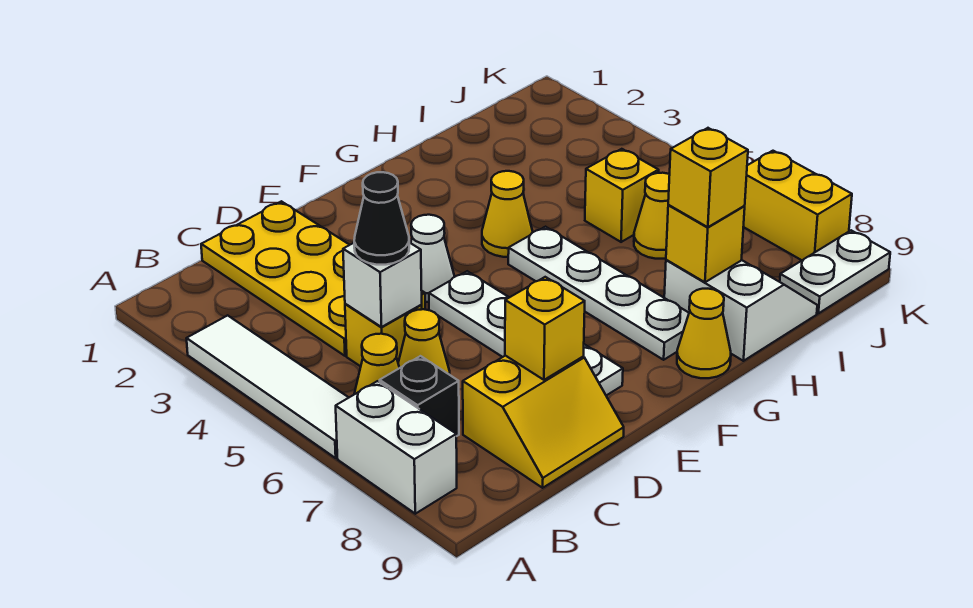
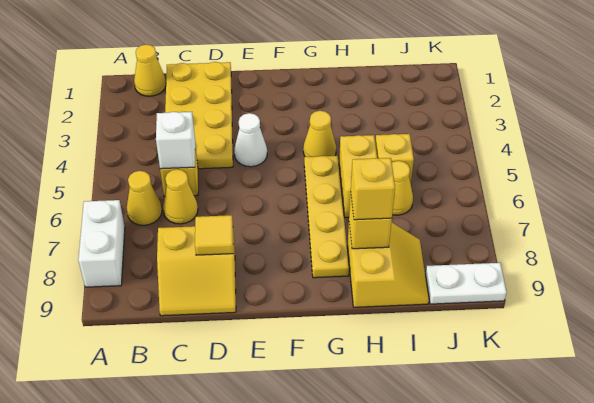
white 1x4 tile [187,315,349,458] -> none
black 1x1 brick [380,356,459,436] -> none
black 1x1 cone [354,172,409,265] -> none
yellow 1x1 brick [505,277,585,380] -> yellow 1x1 tile [195,215,233,255]
white 1x4 plate [429,271,623,395] -> none
white 1x4 plate [508,227,689,360] -> yellow 1x4 plate [304,156,349,278]
yellow 1x1 cone [677,289,731,378] -> yellow 1x1 cone moved to [134,45,166,96]
white 2x2 slope [664,260,817,361] -> yellow 2x2 slope [347,222,429,307]
yellow 1x2 brick [743,151,852,260] -> yellow 1x2 brick moved to [339,135,377,217]

